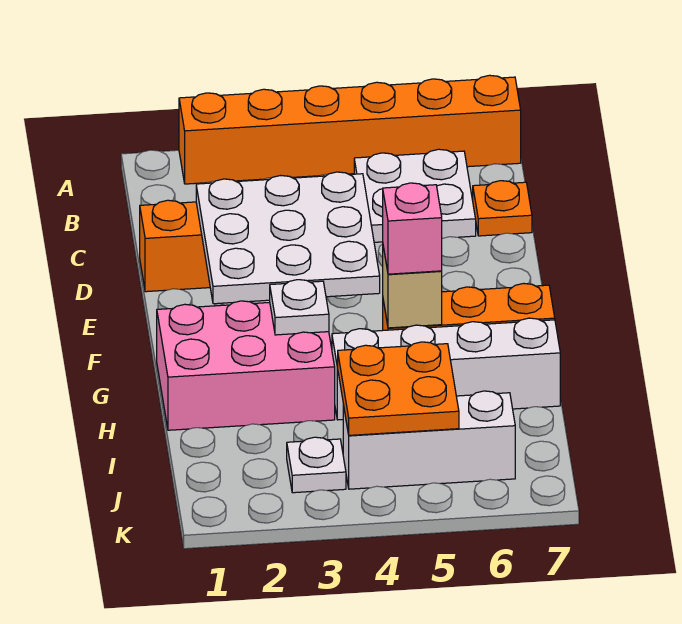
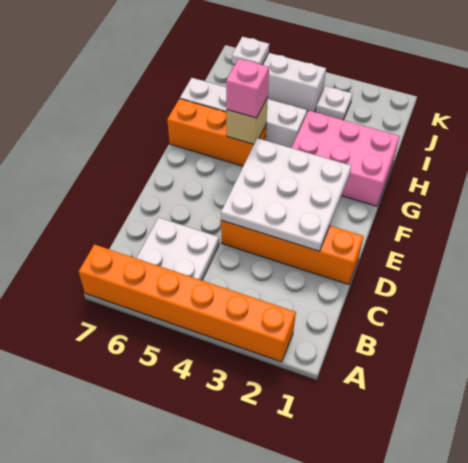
orange 1x1 plate [473,181,532,236] -> none
white 1x1 plate [270,280,329,335] -> white 1x1 plate moved to [232,37,269,65]
orange 2x2 plate [337,342,459,435] -> none

